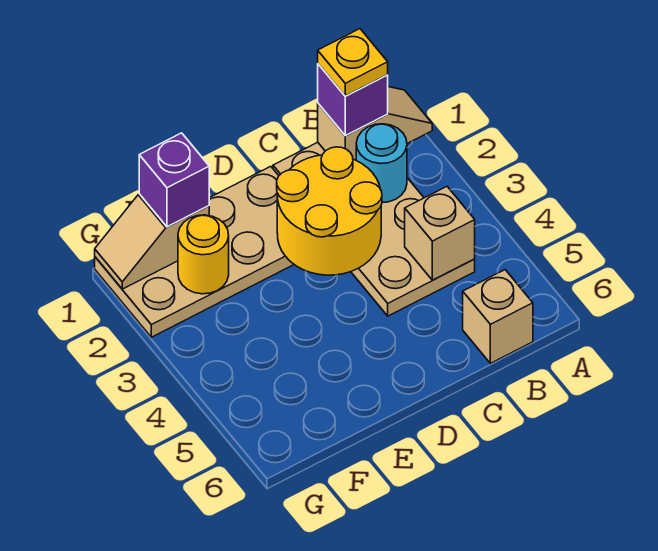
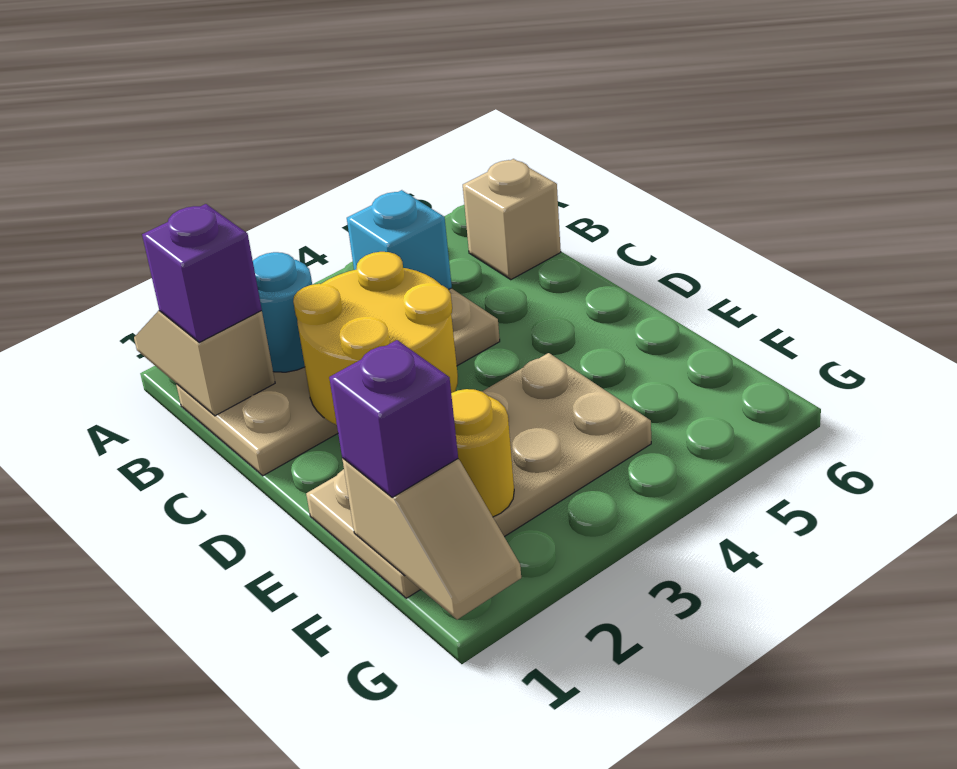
yellow 1x1 plate [318,29,388,96] -> none
tan 1x1 brick [405,187,475,280] -> cyan 1x1 brick [347,190,452,290]
tan 2x4 plate [95,166,294,337] -> tan 2x4 plate turned to [306,353,651,598]

